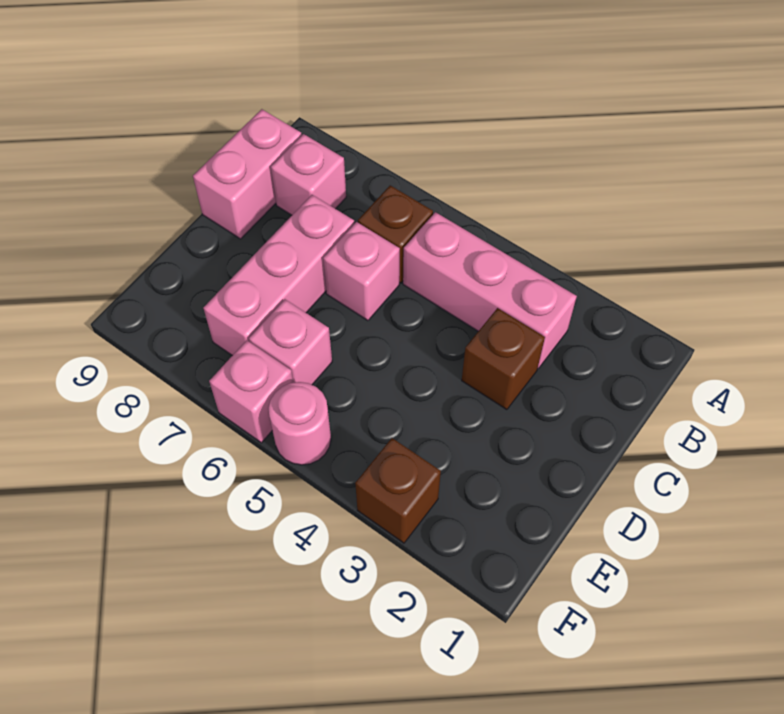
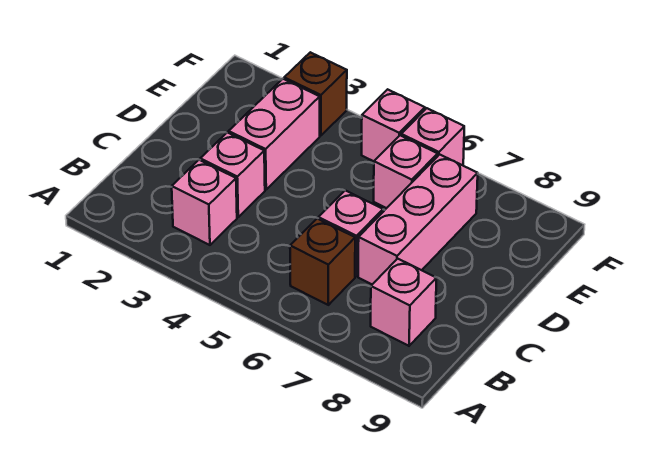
pink 1x3 brick [403,212,577,369] -> pink 1x1 brick [172,160,237,245]
pink 1x2 brick [193,109,302,239] -> pink 1x2 brick moved to [229,79,320,189]
brown 1x1 brick [462,308,545,410] -> pink 1x1 brick [200,132,265,217]
pink 1x1 round brick [269,382,331,465] -> pink 1x1 brick [362,89,425,161]

